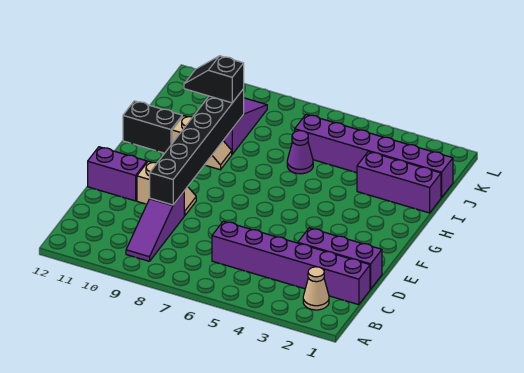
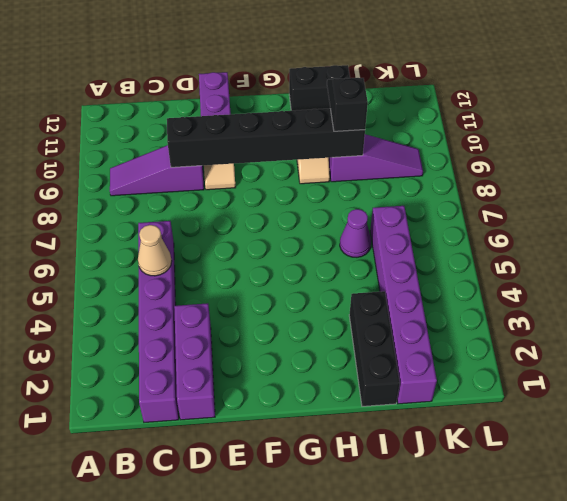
tan 1x1 cone [303,267,329,310] -> tan 1x1 cone moved to [138,225,172,276]
black 1x2 brick [123,101,182,153] -> black 1x2 brick turned to [289,65,350,111]
purple 1x3 brick [357,152,441,213] -> black 1x3 brick [349,291,400,406]

